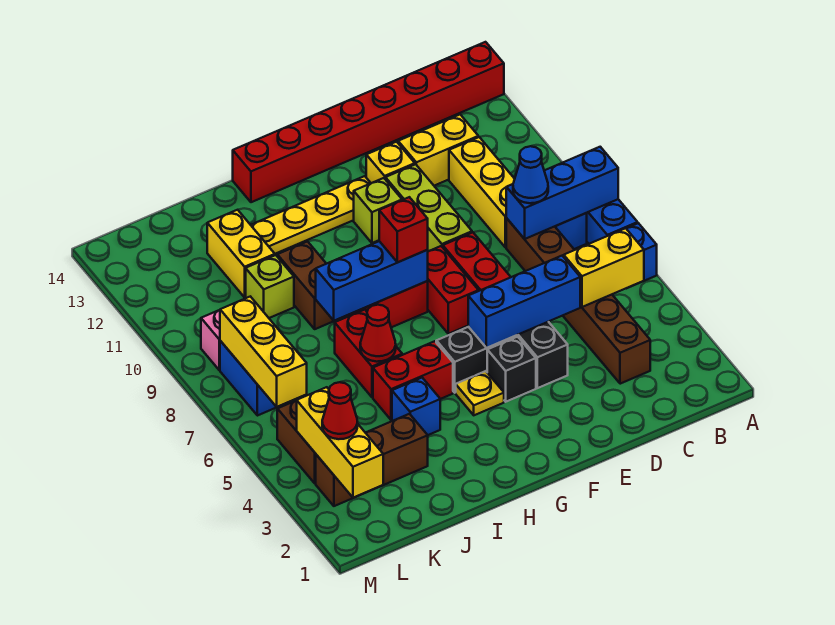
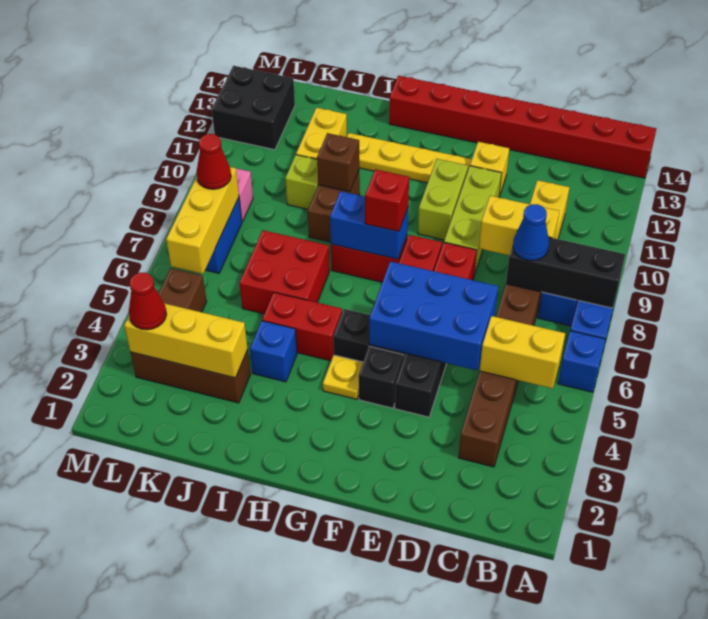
blue 1x3 brick [506,147,618,239] -> black 1x3 brick [506,237,625,308]
yellow 1x2 brick [398,115,478,186] -> yellow 1x2 brick moved to [479,196,559,255]
blue 1x3 brick [468,256,580,348] -> blue 2x3 brick [369,261,498,371]
lime 1x1 brick [354,178,402,243] -> lime 1x2 brick [418,159,468,240]
blue 1x3 brick [316,241,428,321] -> blue 1x2 brick [330,191,408,259]
red 1x2 brick [335,310,402,397] -> red 2x2 brick [239,230,330,314]
red 1x1 cone [360,305,396,362] -> red 1x1 cone moved to [196,134,231,189]
none -> brown 1x1 brick [317,133,359,192]
yellow 1x3 brick [297,387,383,498] -> yellow 1x3 brick turned to [124,303,248,378]
none -> black 2x2 brick [212,66,295,150]

